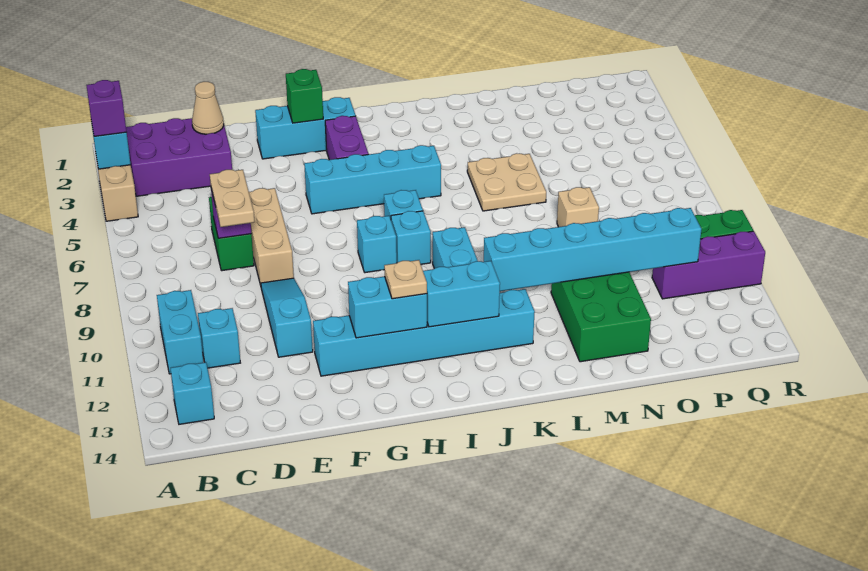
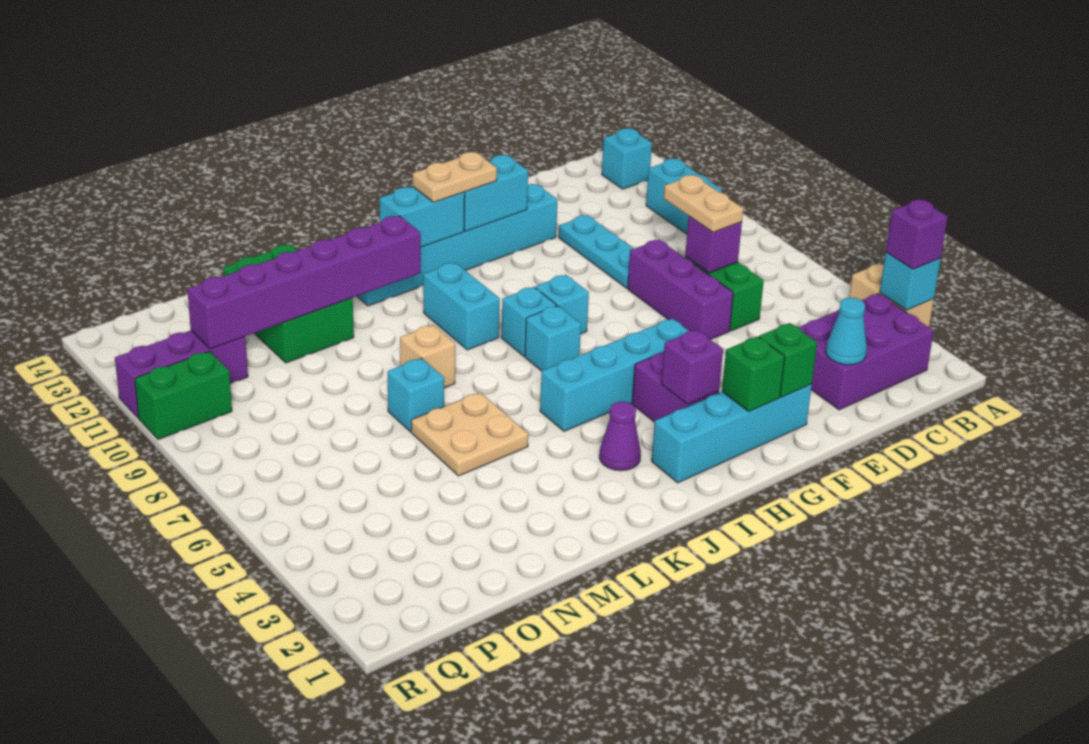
cyan 1x1 brick [198,308,240,368] -> cyan 1x1 brick moved to [388,358,444,432]
tan 1x1 cone [192,82,224,134] -> cyan 1x1 cone [826,298,867,365]
tan 1x3 brick [249,188,294,285] -> purple 1x3 brick [628,240,733,340]
cyan 1x3 slope [261,278,313,357] -> cyan 1x3 plate [559,215,634,288]
cyan 1x3 brick [255,97,356,159] -> cyan 1x4 brick [652,384,812,483]
none -> green 1x1 brick [759,323,817,397]
none -> purple 1x1 brick [662,330,723,405]
tan 1x1 plate [384,260,427,299] -> tan 1x2 plate [413,152,497,202]
none -> purple 1x1 cone [599,402,641,471]
cyan 1x6 brick [484,208,701,291] -> purple 1x6 brick [187,216,421,349]
tan 1x1 brick [557,187,599,227] -> tan 1x1 brick moved to [400,325,455,388]

